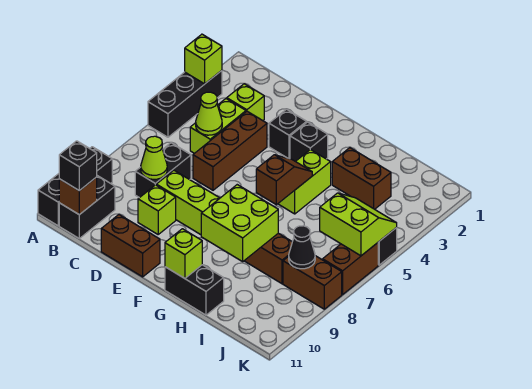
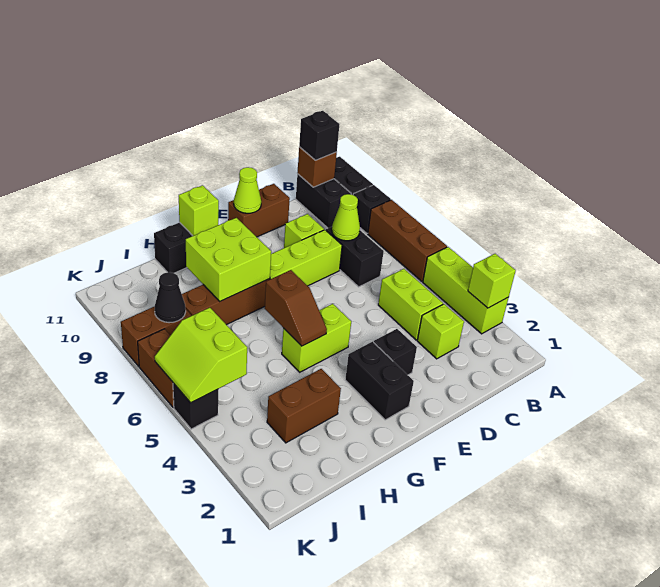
black 1x3 brick [148,71,222,137] -> lime 1x3 brick [423,247,509,334]
lime 1x1 cone [196,92,222,135] -> lime 1x1 cone moved to [234,167,261,213]
brown 1x3 brick [193,111,267,190] -> brown 1x3 brick moved to [368,200,447,281]
black 1x1 brick [290,122,328,161] -> black 1x2 brick [345,342,414,420]
lime 1x2 brick [278,150,331,214] -> lime 1x2 brick turned to [282,304,351,372]
lime 2x2 slope [320,193,397,256] -> lime 2x2 slope turned to [155,308,247,403]

